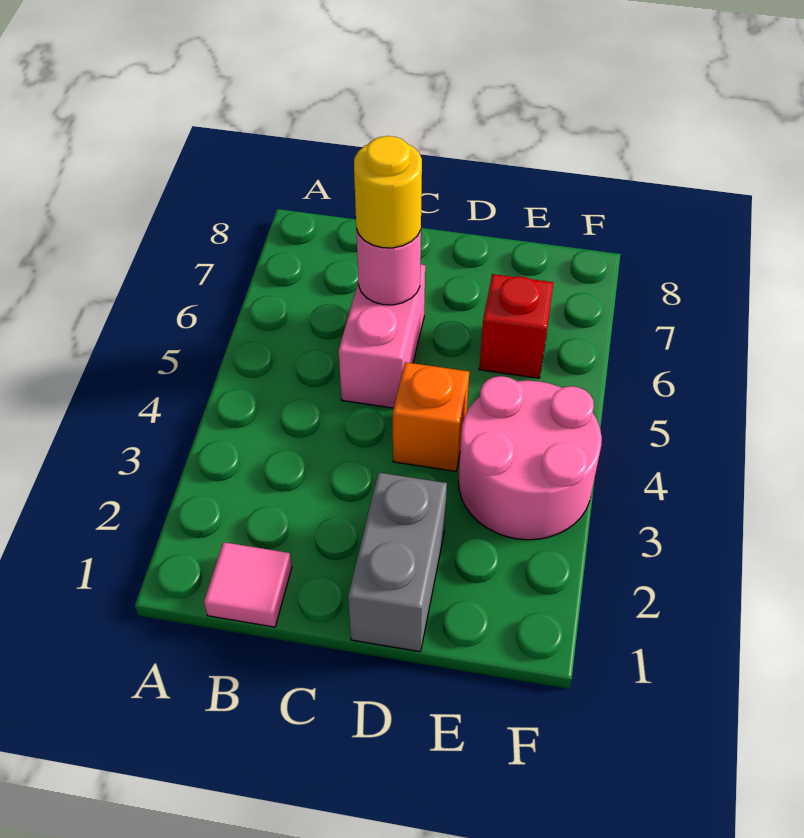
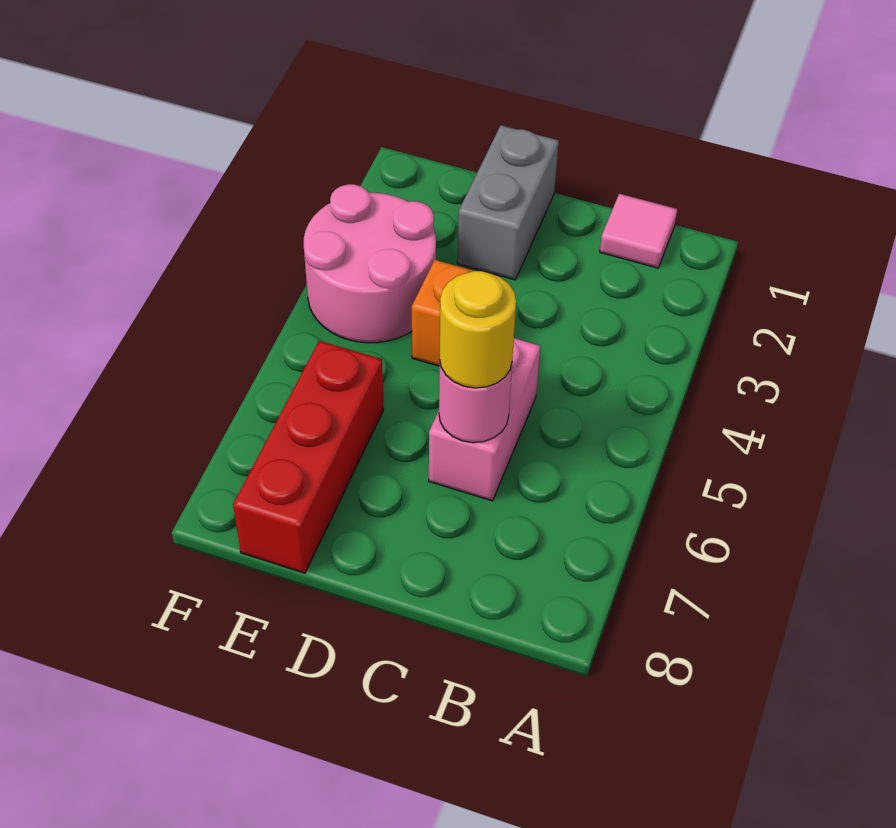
red 1x1 brick [479,274,553,378] -> red 1x3 brick [233,341,384,573]

